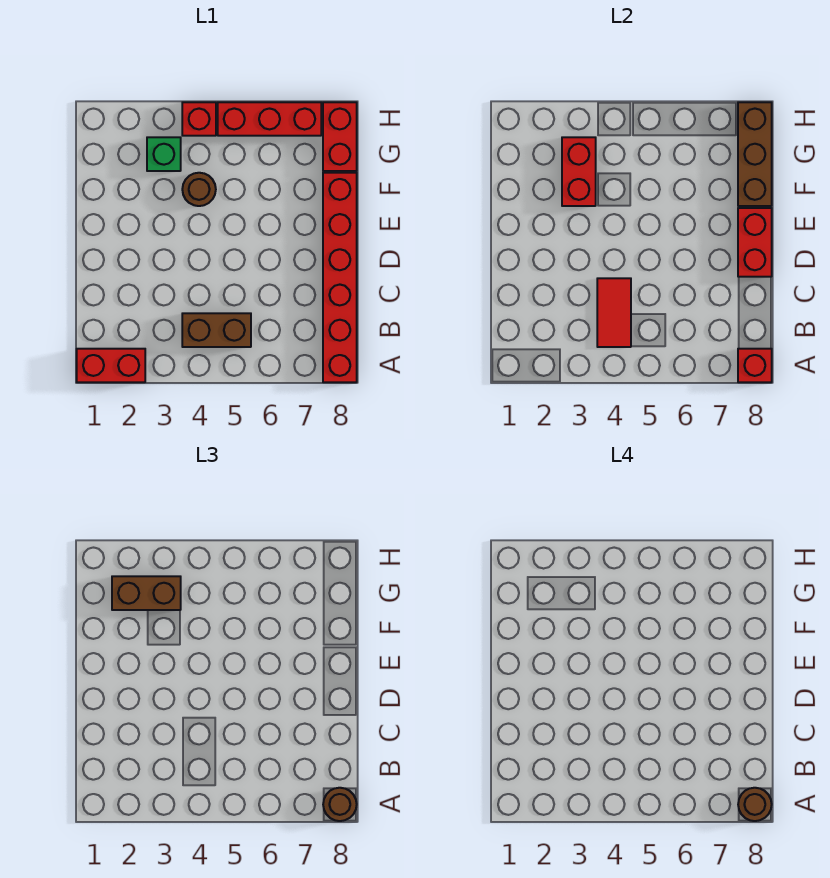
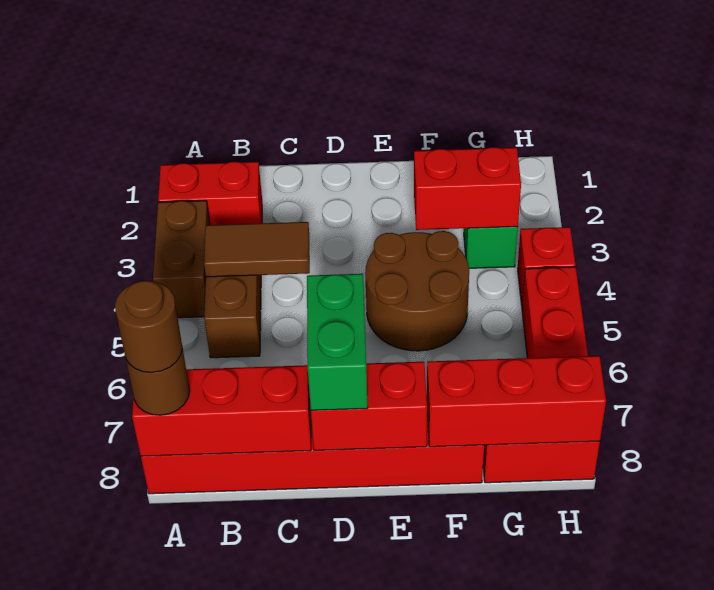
red 1x2 brick [77,349,145,382] -> red 1x2 brick turned to [158,162,262,225]
red 1x1 brick [738,349,772,382] -> red 1x3 brick [132,365,311,456]
red 1x2 tile [597,278,631,347] -> brown 1x2 tile [204,222,310,277]
none -> green 1x2 brick [307,274,368,410]
brown 1x1 round brick [182,173,216,206] -> brown 2x2 round brick [365,231,469,351]
brown 1x3 brick [738,102,772,206] -> red 1x3 brick [427,356,606,447]
brown 1x2 brick [112,576,181,610] -> brown 1x2 brick moved to [153,201,210,318]

